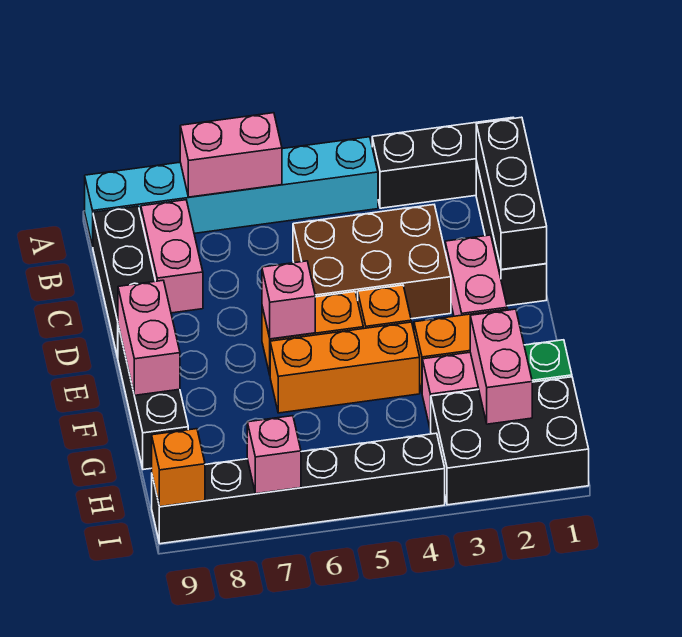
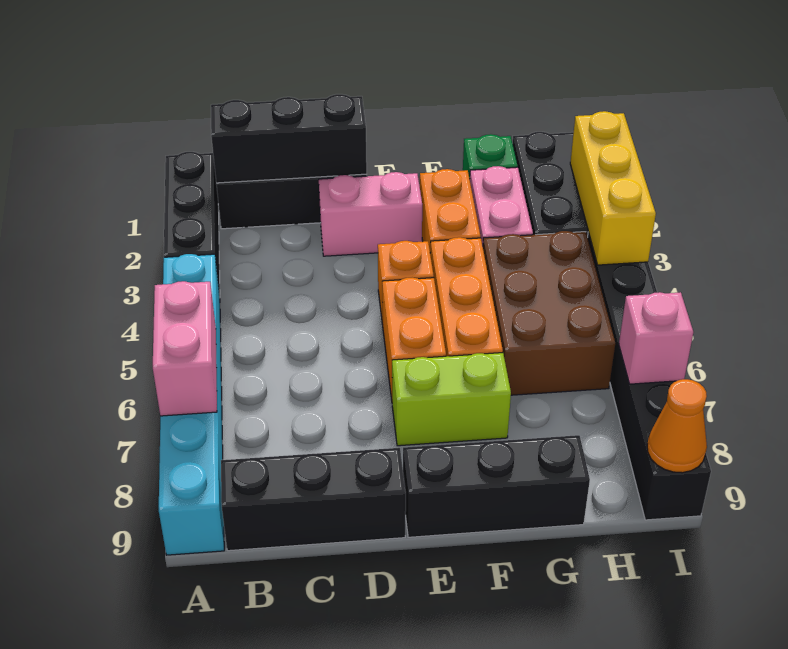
pink 1x2 brick [141,200,203,313] -> none
brown 2x3 brick [293,205,451,319] -> brown 2x3 brick moved to [483,231,615,395]
pink 1x1 brick [262,261,315,339] -> none
none -> lime 1x2 brick [392,353,511,446]
pink 1x2 brick [118,280,180,396] -> none
pink 1x2 brick [470,309,532,424] -> none
none -> yellow 1x3 brick [570,111,656,265]
orange 1x1 brick [152,429,205,507] -> orange 1x1 cone [647,379,707,473]

